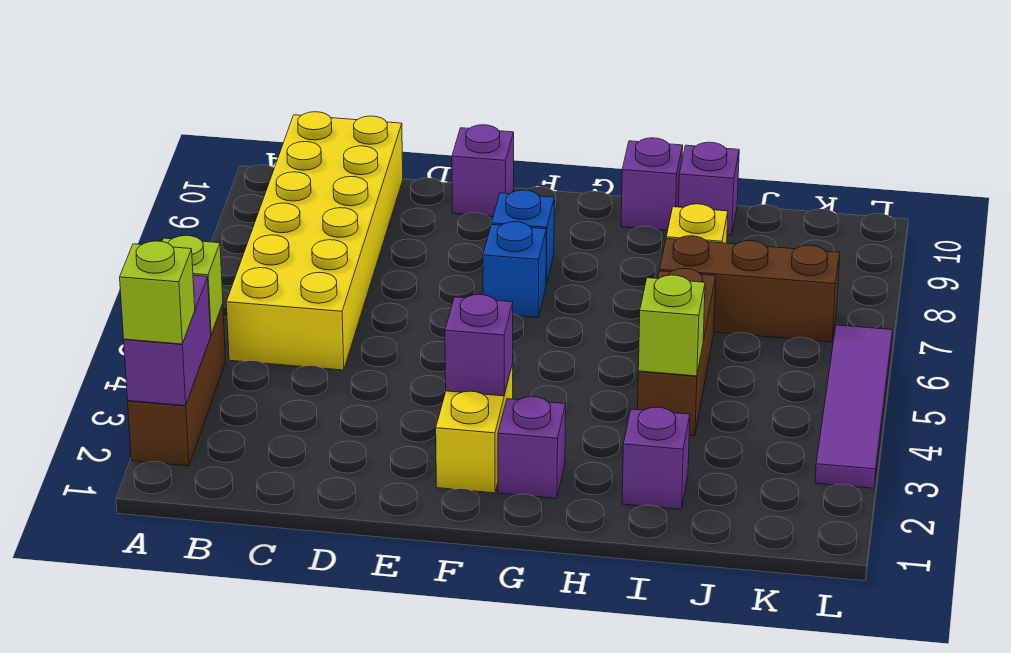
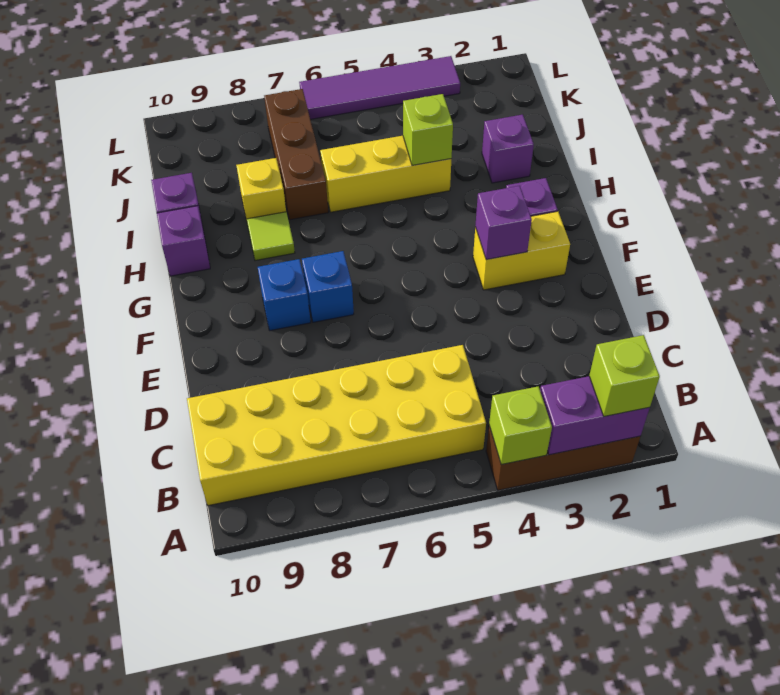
purple 1x1 brick [452,125,514,216] -> none
none -> lime 1x1 tile [247,212,295,261]
brown 1x3 brick [638,268,716,436] -> yellow 1x3 brick [320,136,451,212]

